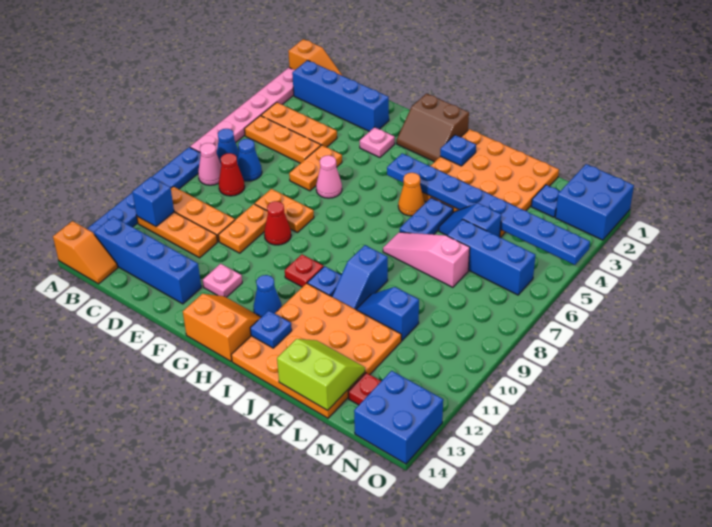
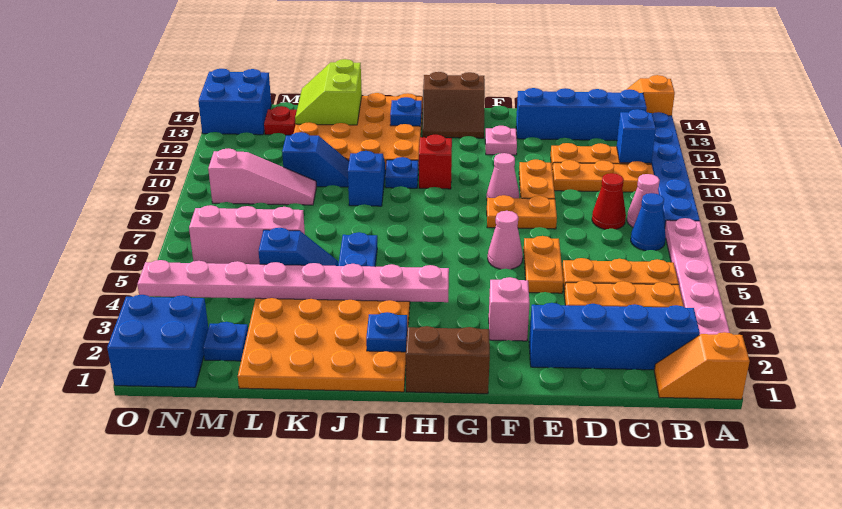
blue 1x1 cone [237,139,262,181] -> none
pink 1x1 plate [360,127,395,157] -> pink 1x1 brick [489,277,530,341]
red 1x1 cone [264,201,291,245] -> pink 1x1 cone [487,153,519,198]
orange 2x2 slope [183,294,261,361] -> brown 2x2 slope [422,72,485,138]
blue 1x8 plate [387,153,590,265] -> pink 1x8 plate [137,260,449,302]
red 1x1 plate [285,254,324,287] -> red 1x1 brick [419,135,452,189]
blue 1x1 cone [253,275,282,317] -> none
orange 1x1 cone [398,173,425,216] -> none
pink 1x3 slope [383,232,470,287] -> pink 1x3 slope moved to [208,148,316,205]
lime 2x2 slope [277,339,365,410] -> lime 2x2 slope turned to [295,59,362,125]
blue 1x3 brick [447,219,535,295] -> pink 1x3 brick [189,205,305,264]

